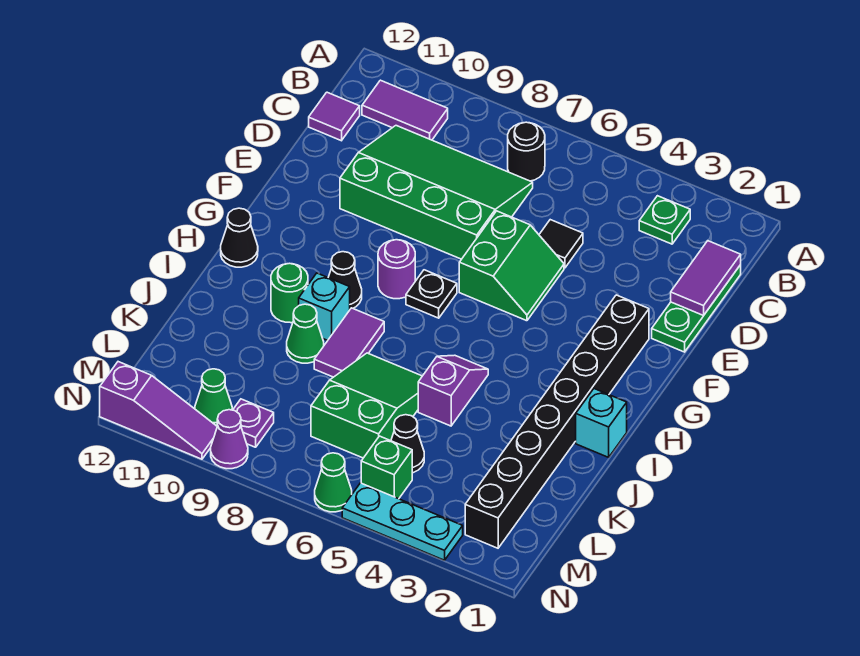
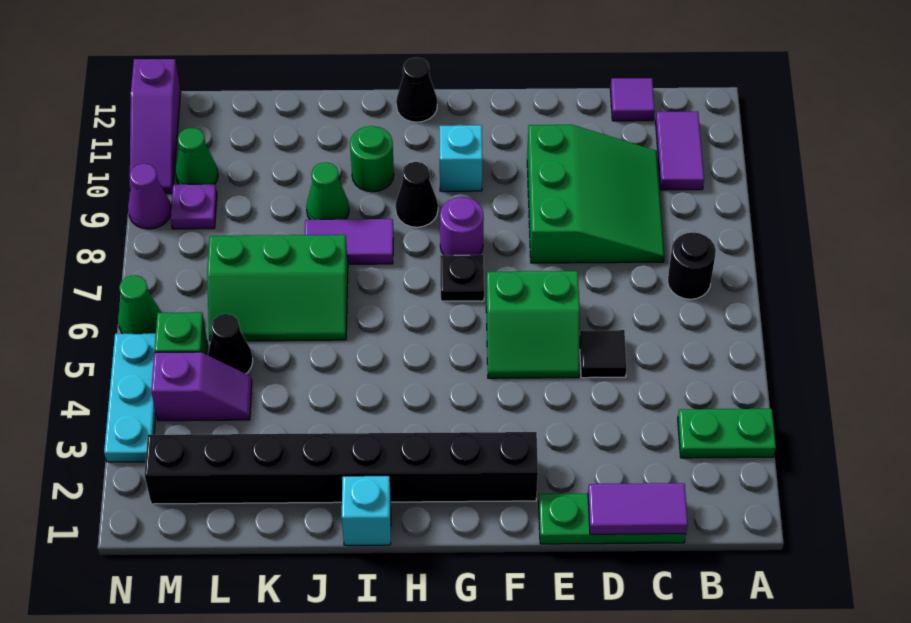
green 1x1 plate [639,196,690,244] -> green 1x2 plate [678,409,776,458]
green 3x4 slope [340,126,533,259] -> green 3x3 slope [527,125,665,263]
purple 1x2 slope [418,355,488,426] -> purple 1x2 slope moved to [151,352,252,421]
cyan 1x1 brick [299,273,350,340] -> cyan 1x1 brick moved to [439,125,483,191]
green 2x3 slope [311,353,422,458] -> green 2x3 slope turned to [207,235,348,341]

